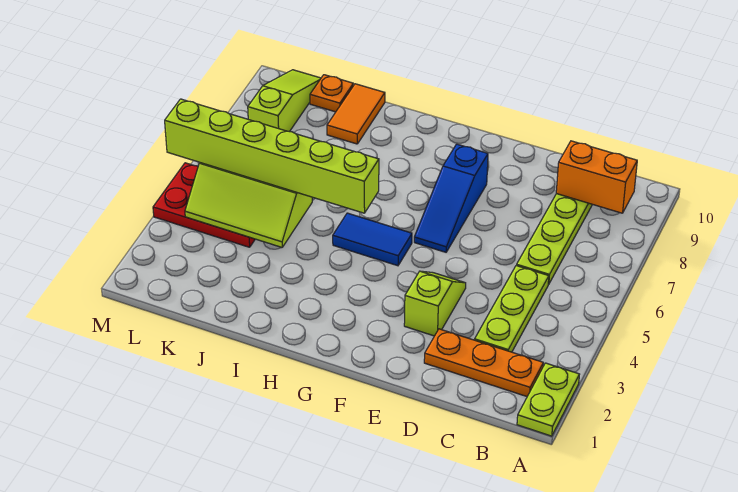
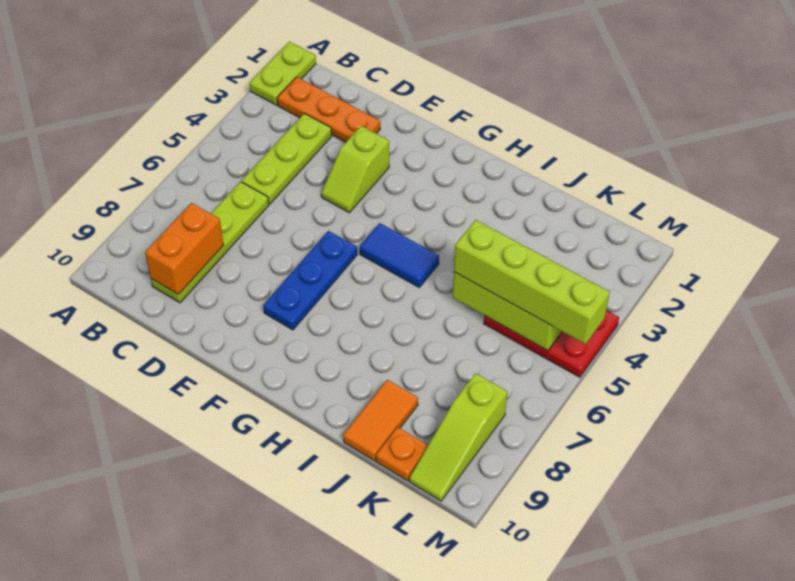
orange 1x2 brick [556,141,637,213] -> orange 1x2 brick turned to [145,203,224,295]
blue 1x3 slope [414,144,488,252] -> blue 1x3 plate [263,231,357,330]
lime 1x6 brick [165,99,379,213] -> lime 1x4 brick [454,220,610,344]

